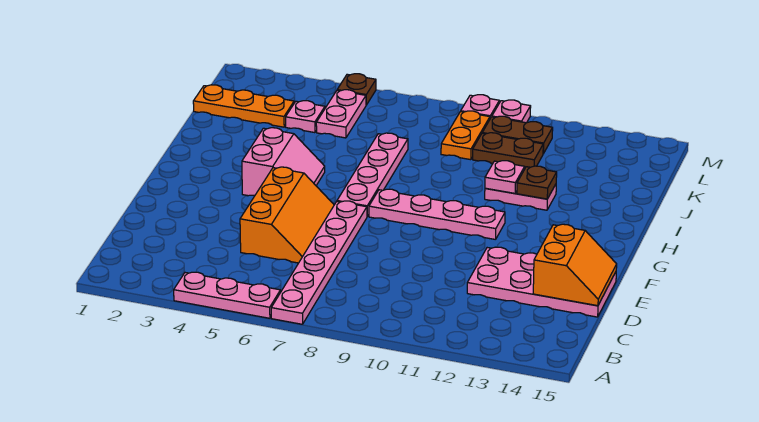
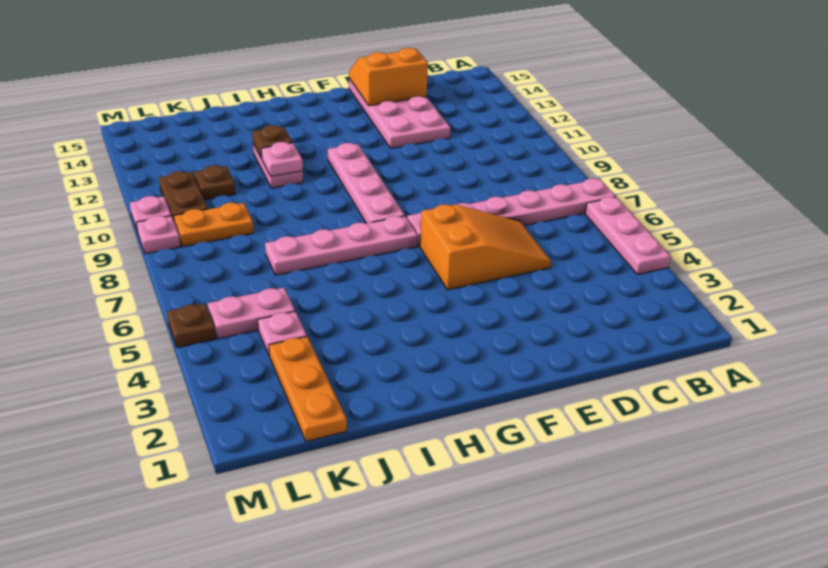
orange 2x3 slope [240,167,334,263] -> orange 2x3 slope turned to [420,204,551,290]
pink 2x2 slope [242,128,325,196] -> none
brown 1x2 plate [473,133,543,168] -> brown 1x1 plate [194,165,235,200]

